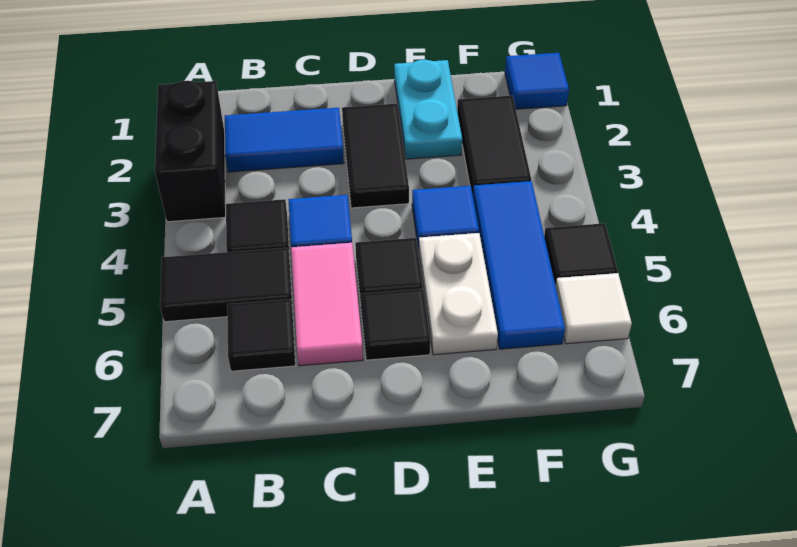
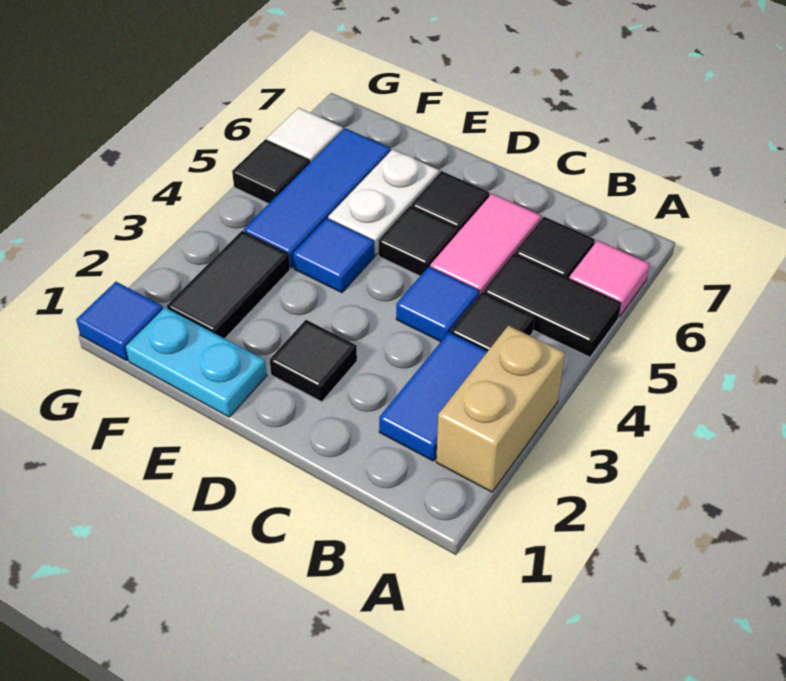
black 1x2 brick [155,81,226,222] -> tan 1x2 brick [436,326,565,492]
none -> pink 1x1 tile [569,240,650,317]
blue 1x2 tile [225,108,344,172] -> blue 1x2 tile turned to [379,332,488,461]
black 1x2 tile [342,104,409,208] -> black 1x1 tile [270,320,357,402]
cyan 1x2 plate [394,60,462,159] -> cyan 1x2 plate turned to [126,308,267,417]

